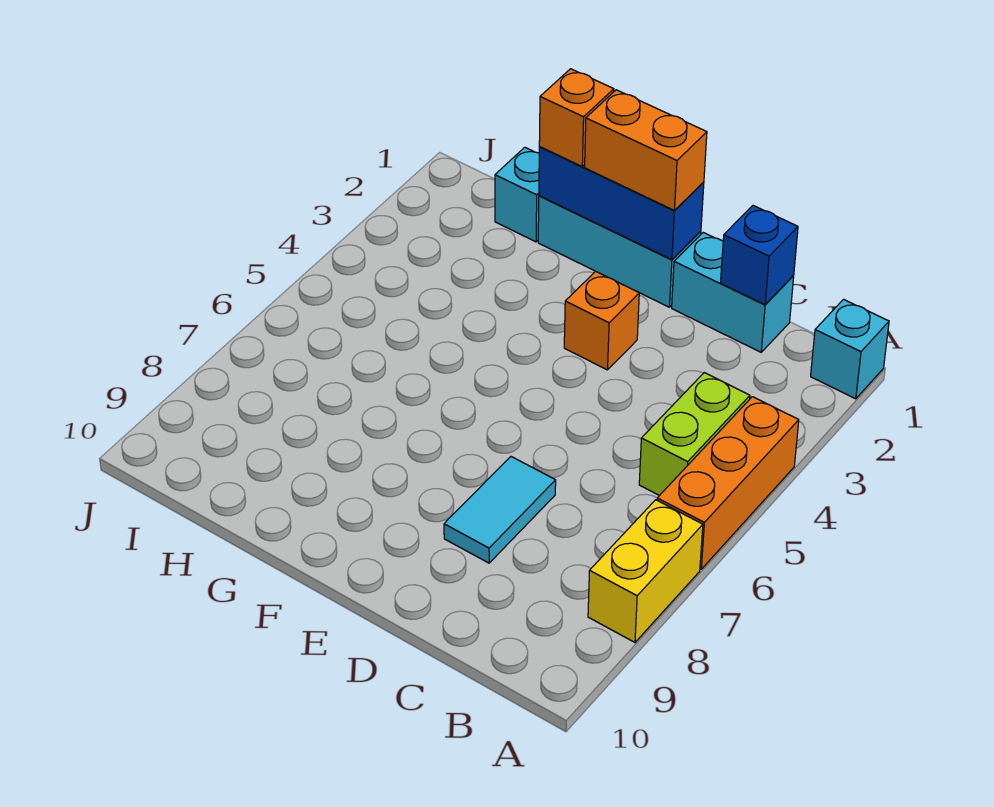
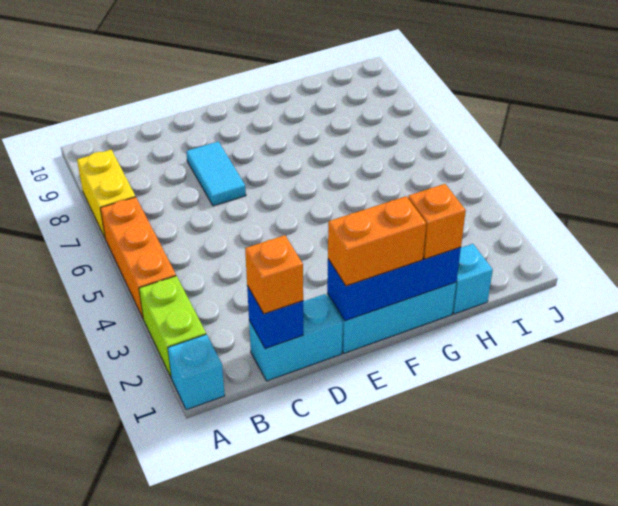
lime 1x2 brick [639,373,750,496] -> lime 1x2 brick moved to [139,276,206,378]
orange 1x1 brick [564,271,639,370] -> orange 1x1 brick moved to [245,235,303,314]

